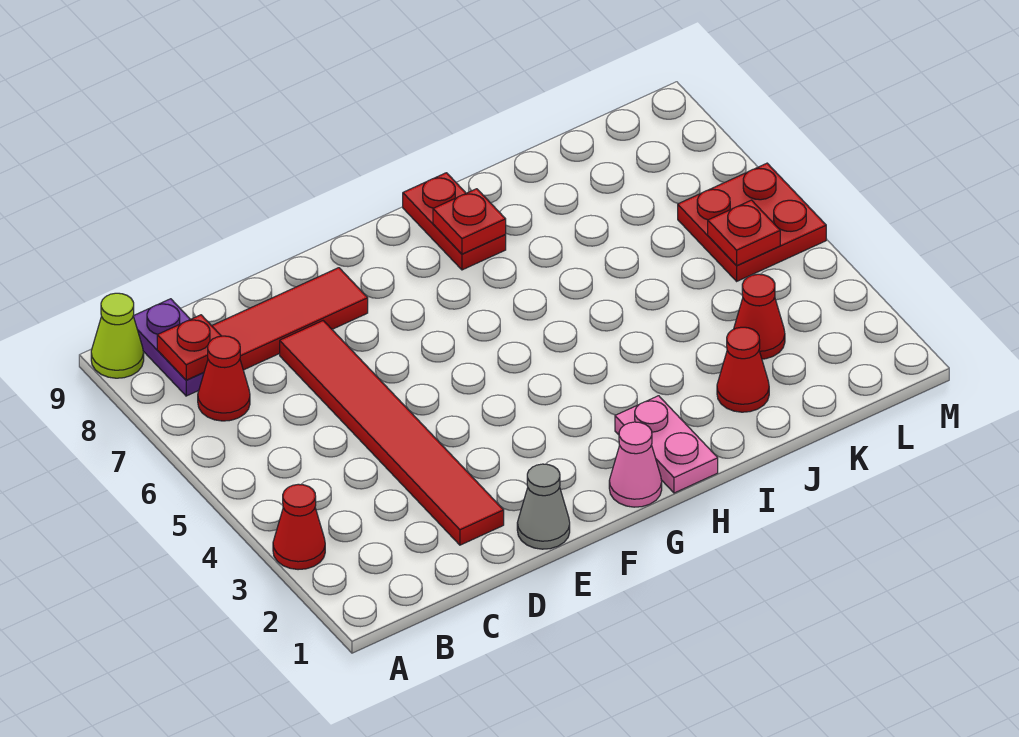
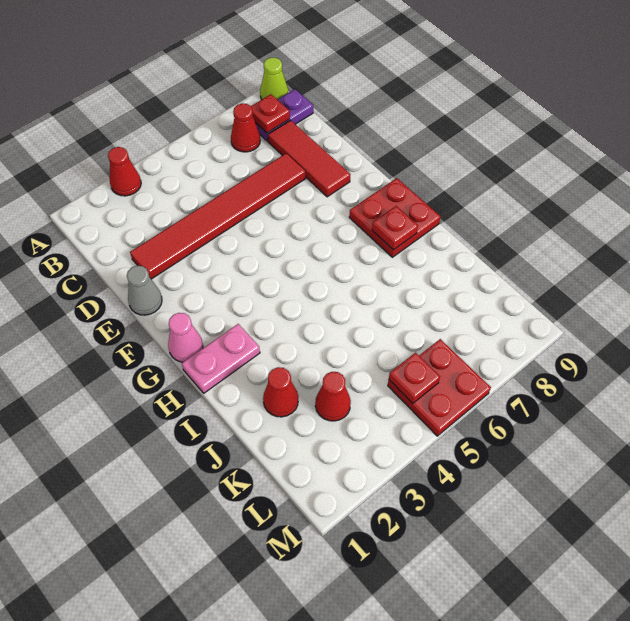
red 1x2 plate [403,173,506,270] -> red 2x2 plate [349,178,441,257]

